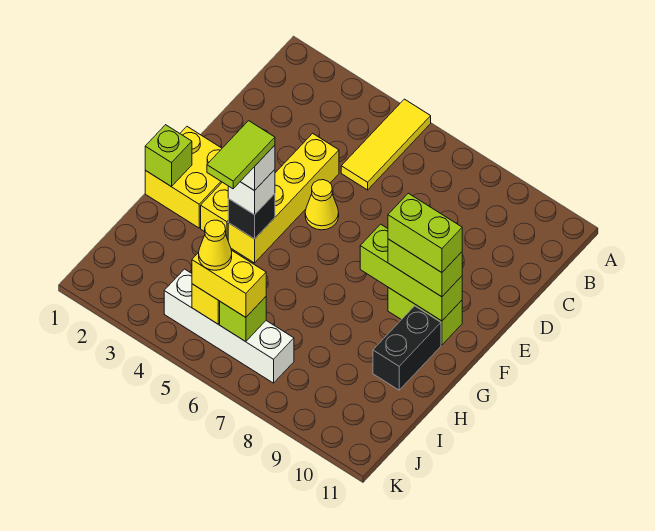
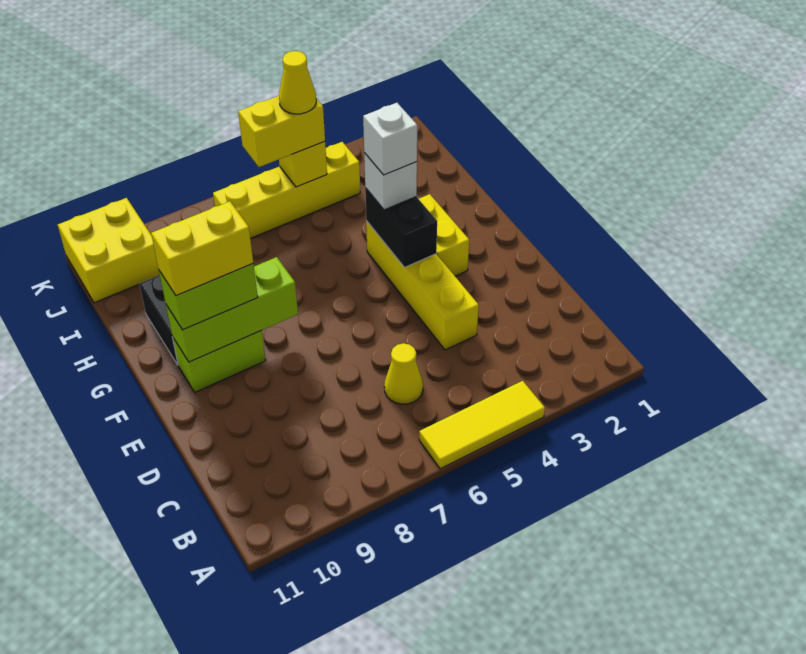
yellow 1x3 tile [341,99,431,190] -> yellow 1x3 tile turned to [419,381,545,469]
yellow 1x1 cone [305,180,339,230] -> yellow 1x1 cone moved to [384,343,423,404]
yellow 2x2 brick [145,127,222,228] -> yellow 2x2 brick moved to [58,198,160,303]
lime 1x2 brick [388,193,462,273] -> yellow 1x2 brick [151,201,253,296]
lime 1x1 brick [145,125,192,186] -> none
black 1x1 brick [228,194,275,239] -> black 1x2 brick [365,188,437,267]
lime 1x2 tile [207,121,275,189] -> none
white 1x4 brick [164,269,294,383] -> yellow 1x4 brick [213,142,360,239]
lime 1x1 brick [220,297,266,342] -> none

